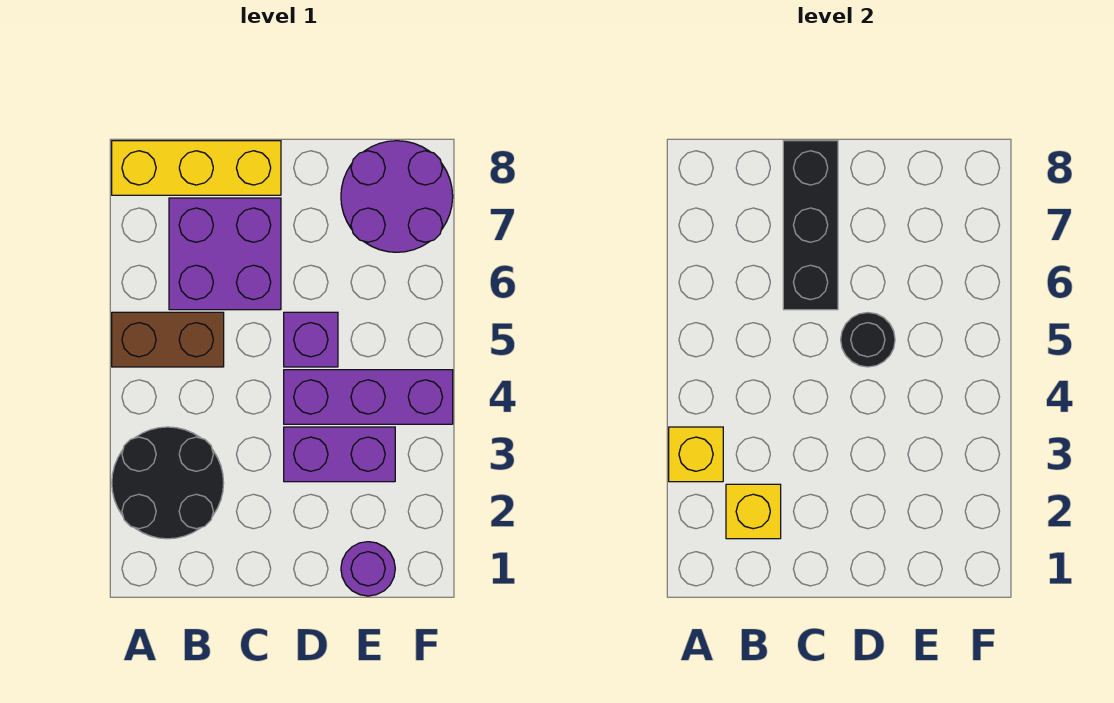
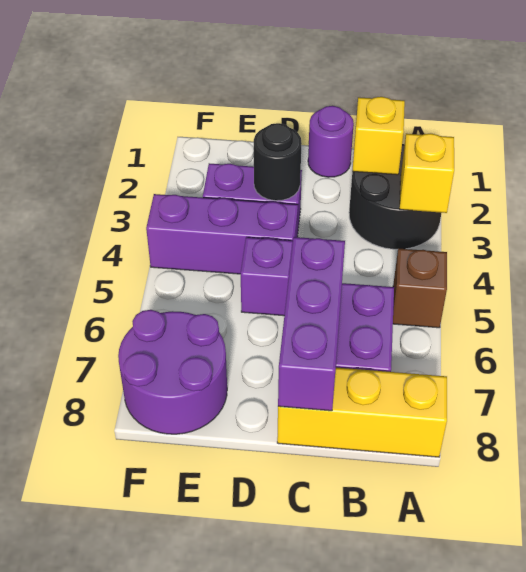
brown 1x2 brick [112,312,224,367] -> brown 1x1 brick [393,248,447,328]
black 1x3 brick [783,141,838,310] -> purple 1x3 brick [278,237,345,411]
black 1x1 round brick [841,313,895,367] -> black 1x1 round brick moved to [254,123,302,201]
purple 1x1 round brick [341,542,395,596] -> purple 1x1 round brick moved to [308,106,354,177]

